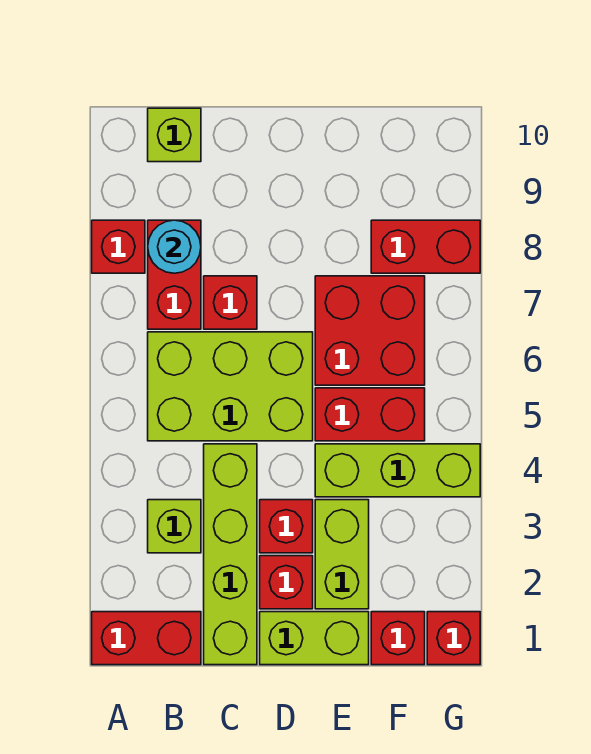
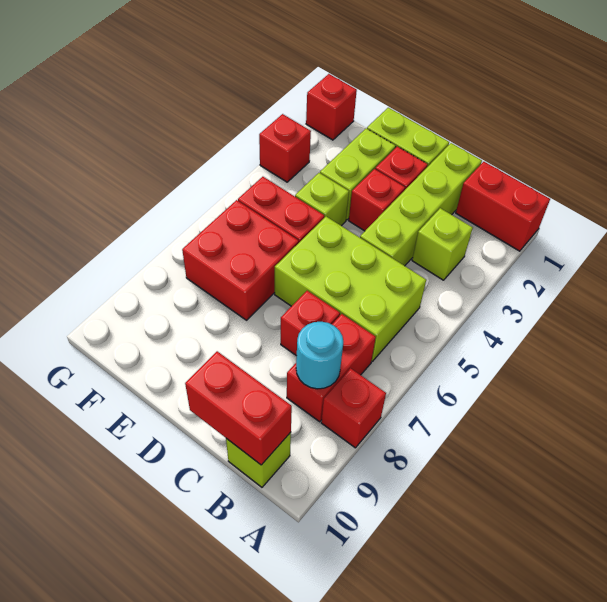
lime 1x3 brick [315,444,480,497] -> lime 1x1 brick [295,173,349,226]
red 1x1 brick [371,612,425,665] -> red 1x1 brick moved to [259,114,311,182]
red 1x2 brick [371,220,480,273] -> red 1x2 brick moved to [185,351,292,465]

